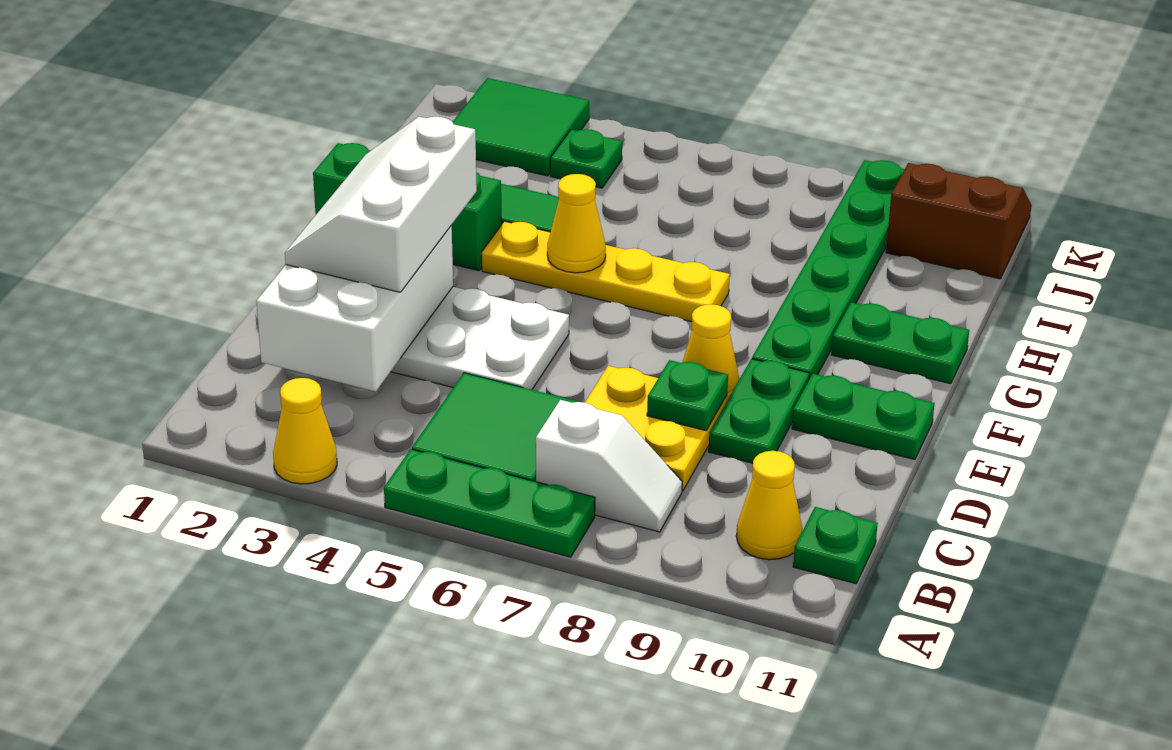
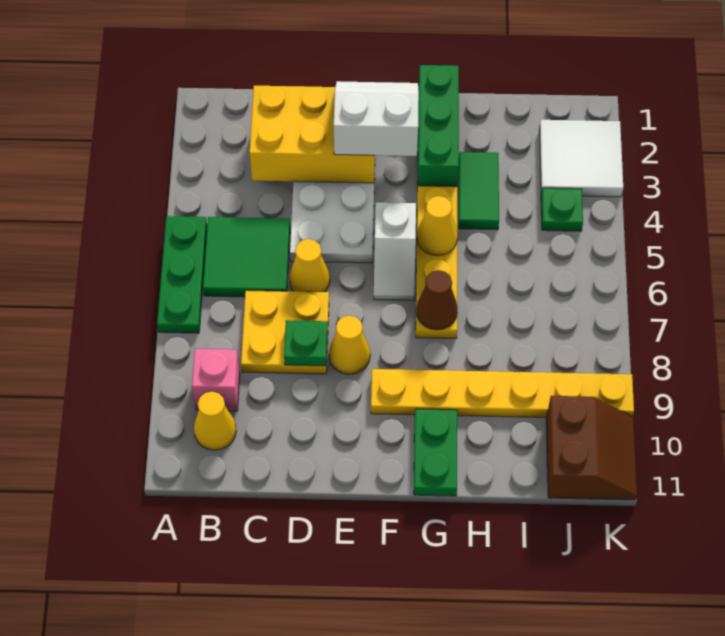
yellow 1x1 cone [273,378,337,484] -> yellow 1x1 cone moved to [289,239,330,292]
white 1x2 slope [536,400,682,532] -> white 1x2 slope moved to [374,202,416,300]
none -> pink 1x1 brick [192,349,240,411]
green 1x1 plate [793,507,878,584] -> none
white 2x3 brick [256,226,453,392] -> yellow 2x3 brick [250,86,375,183]
white 2x3 slope [285,117,477,292] -> white 2x2 slope [334,81,419,156]
green 1x2 plate [709,359,810,463] -> none
green 1x2 plate [792,374,935,459] -> none
green 1x6 plate [752,160,905,379] -> yellow 1x6 plate [371,369,634,417]
none -> brown 1x1 cone [416,270,458,330]
green 2x2 tile [453,78,589,176] -> white 2x2 tile [539,120,623,197]

